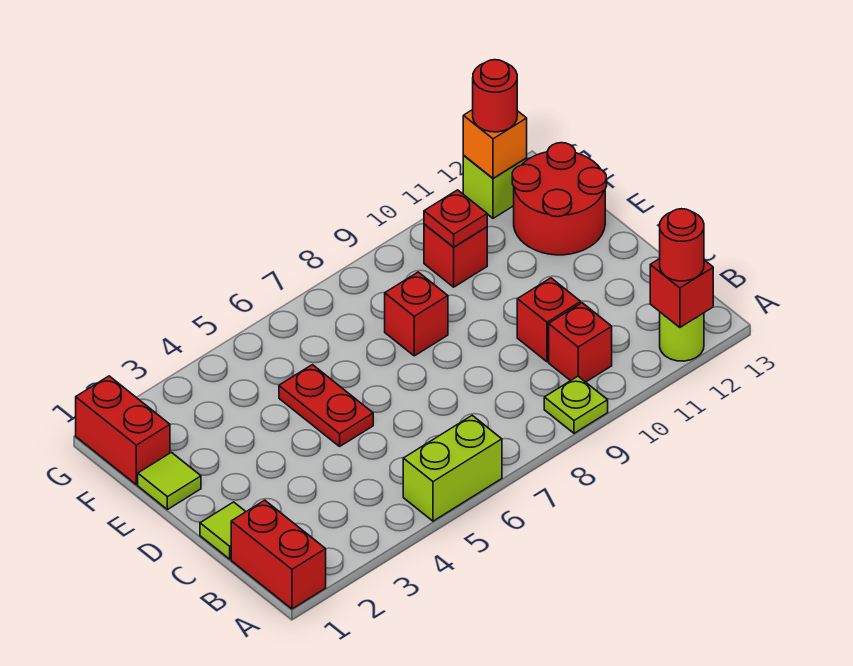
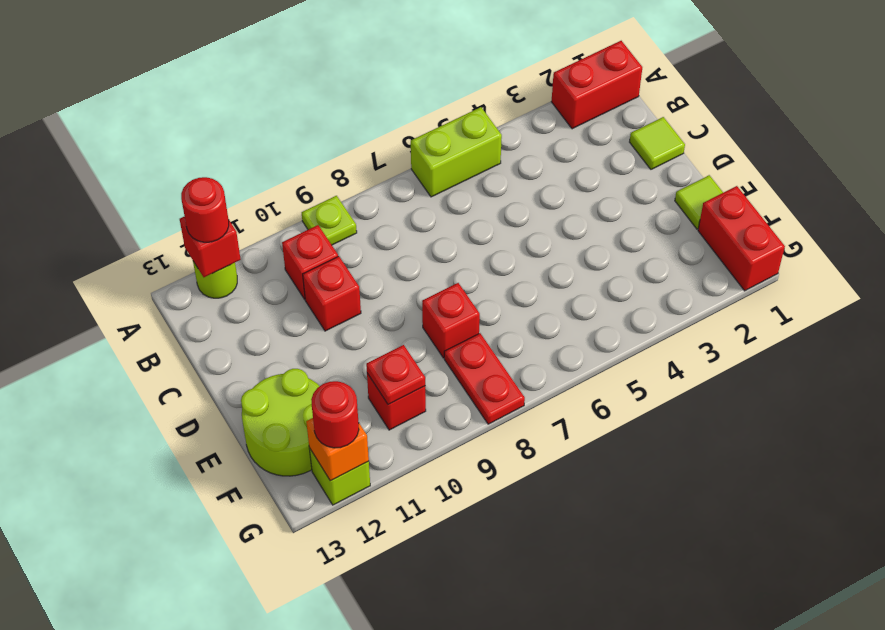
red 1x2 brick [231,500,326,609] -> red 1x2 brick turned to [551,41,642,129]
red 1x2 plate [279,365,373,446] -> red 1x2 plate moved to [444,333,525,424]
red 2x2 round brick [512,143,607,255] -> lime 2x2 round brick [241,369,319,476]

